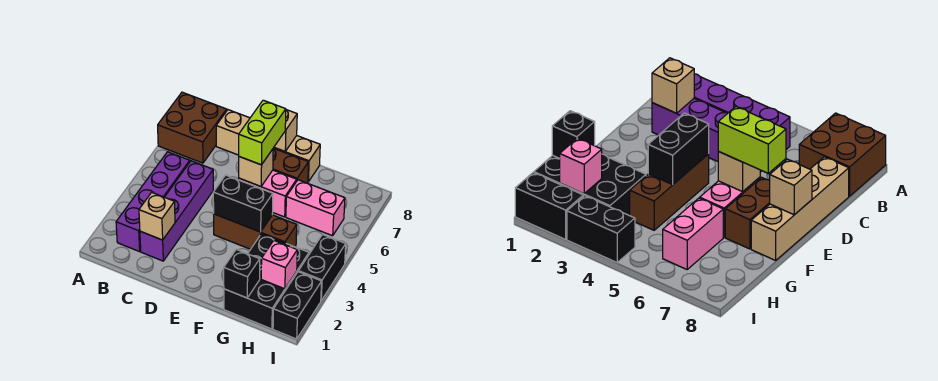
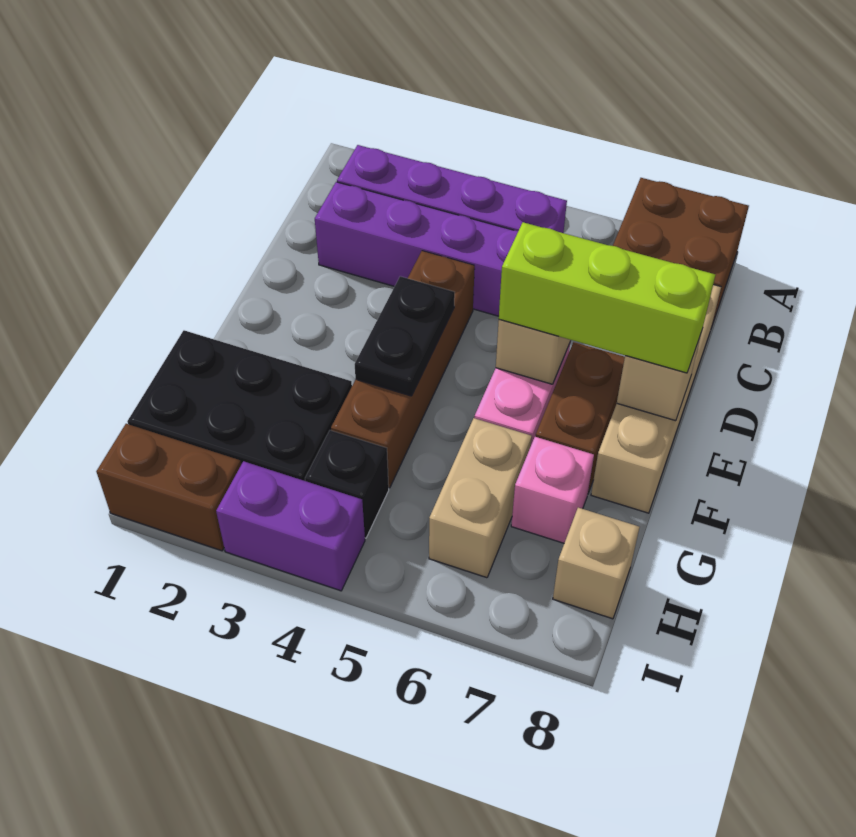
tan 1x1 brick [139,192,175,240] -> tan 1x1 brick moved to [553,508,640,619]
brown 1x3 brick [214,214,297,249] -> brown 1x4 brick [331,251,475,488]
black 1x2 brick [213,175,273,232] -> black 1x2 plate [355,276,455,396]
lime 1x2 brick [239,100,286,165] -> lime 1x3 brick [499,222,715,373]
black 1x1 brick [224,249,260,298] -> black 1x1 brick moved to [305,430,389,538]
pink 1x2 brick [286,180,345,236] -> tan 1x2 brick [429,418,532,578]
pink 1x1 brick [261,241,297,289] -> pink 1x1 brick moved to [511,437,594,543]
black 1x2 brick [273,272,322,339] -> brown 1x2 brick [96,424,241,551]
black 1x2 brick [299,235,346,300] -> purple 1x2 brick [216,461,365,591]

